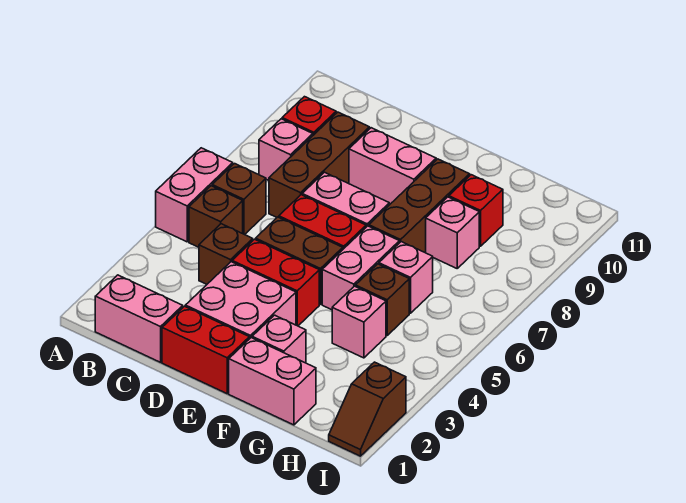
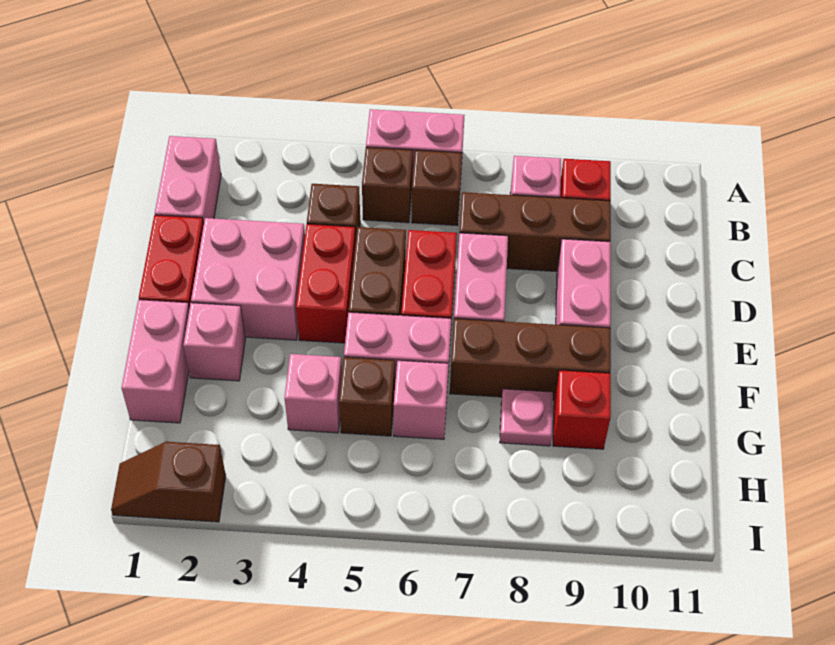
pink 1x1 brick [426,197,479,268] -> pink 1x1 plate [500,389,553,446]

